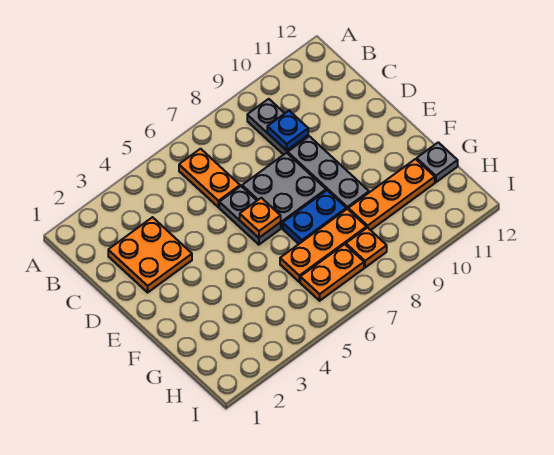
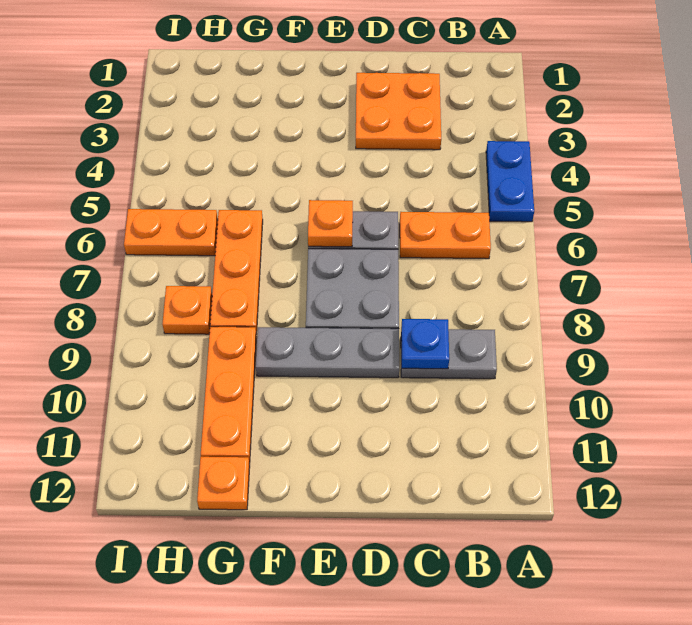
blue 1x2 plate [283,190,346,244] -> blue 1x2 plate moved to [486,141,534,222]
grey 1x1 plate [417,142,458,182] -> orange 1x1 plate [197,457,250,510]
orange 1x2 plate [300,244,364,301] -> orange 1x2 plate turned to [124,209,218,256]

